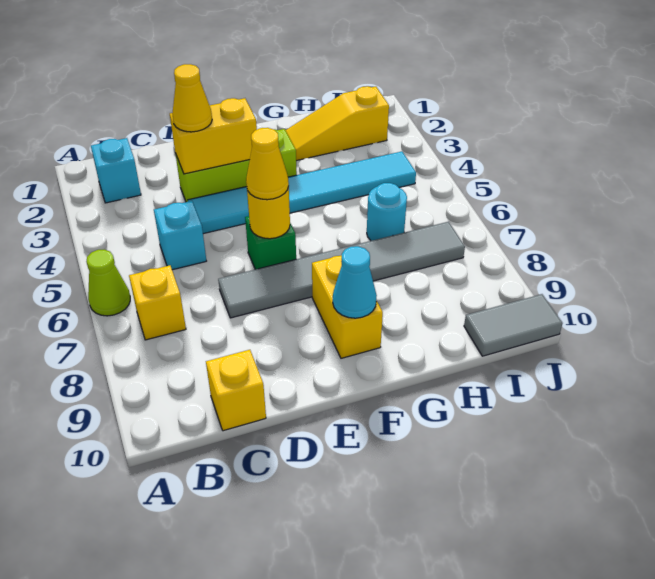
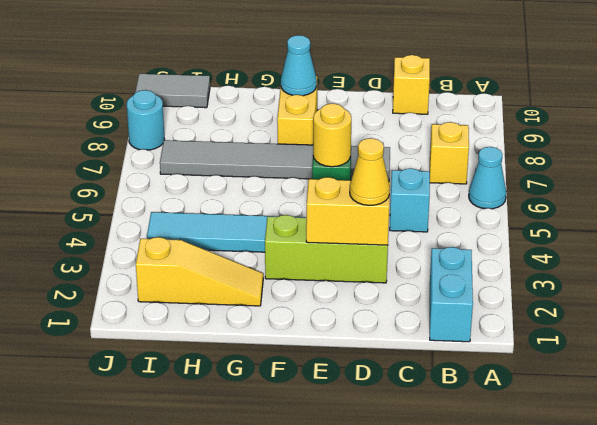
lime 1x1 cone [86,250,130,316] -> cyan 1x1 cone [469,147,506,209]
cyan 1x1 brick [91,138,141,203] -> cyan 1x2 brick [430,247,473,342]
yellow 1x1 cone [246,128,289,200] -> none
cyan 1x1 round brick [367,183,407,241] -> cyan 1x1 round brick moved to [127,90,165,150]

